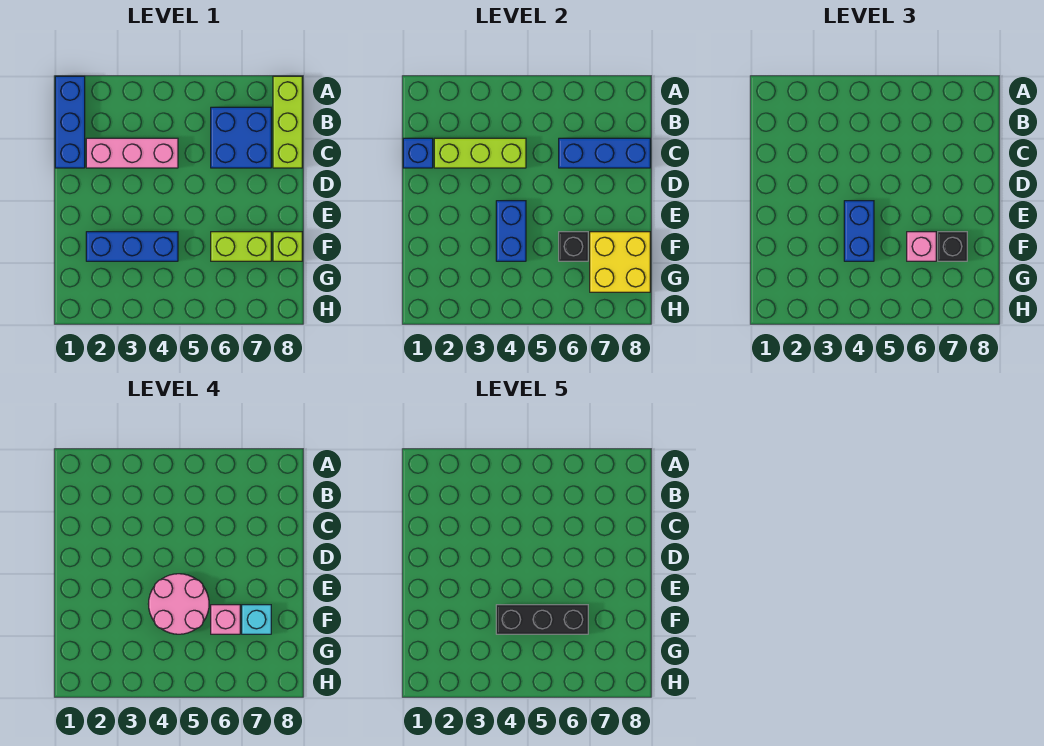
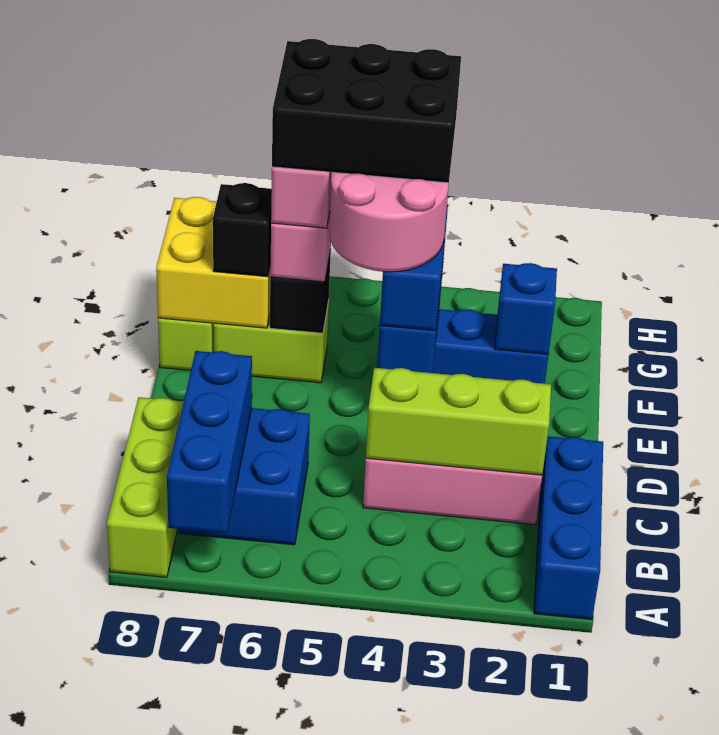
blue 1x1 brick [403,138,433,168] -> blue 1x1 brick moved to [495,263,557,355]
blue 1x3 brick [559,138,650,168] -> blue 1x3 brick turned to [167,351,252,534]
black 1x3 brick [496,605,588,634] -> black 2x3 brick [272,39,461,183]
cyan 1x1 brick [242,605,271,634] -> none

